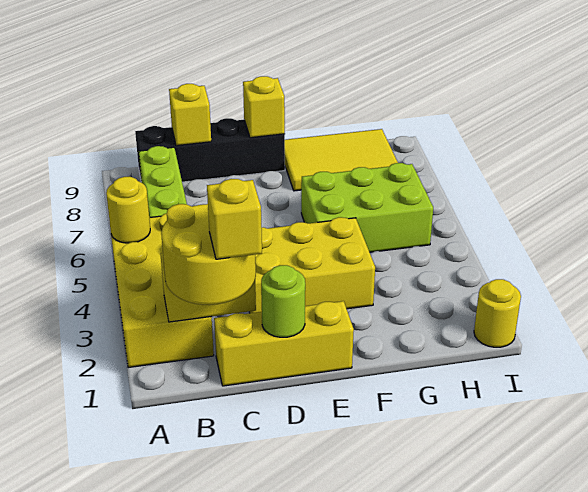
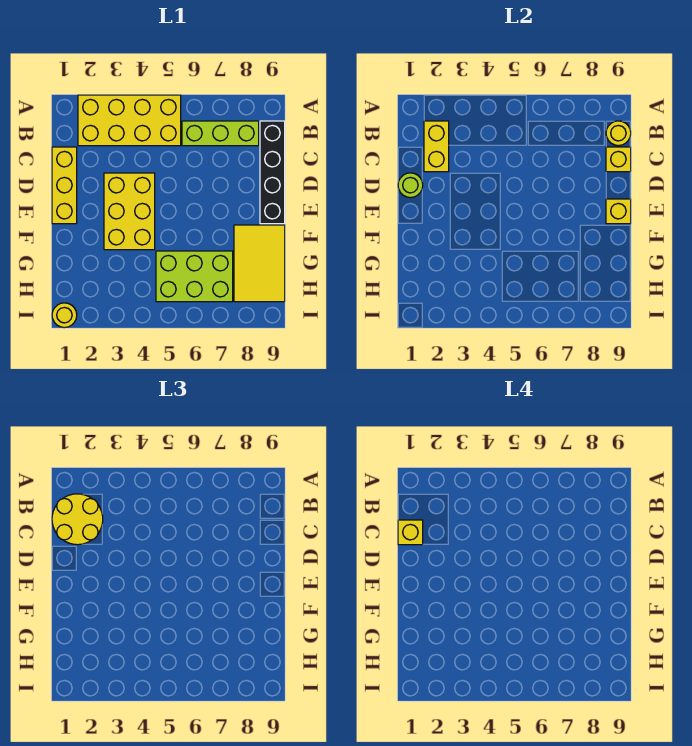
yellow 1x1 round brick [106,177,150,243] -> yellow 1x1 round brick moved to [606,121,631,146]
lime 2x3 brick [301,163,433,252] -> lime 2x3 brick turned to [156,251,233,302]

